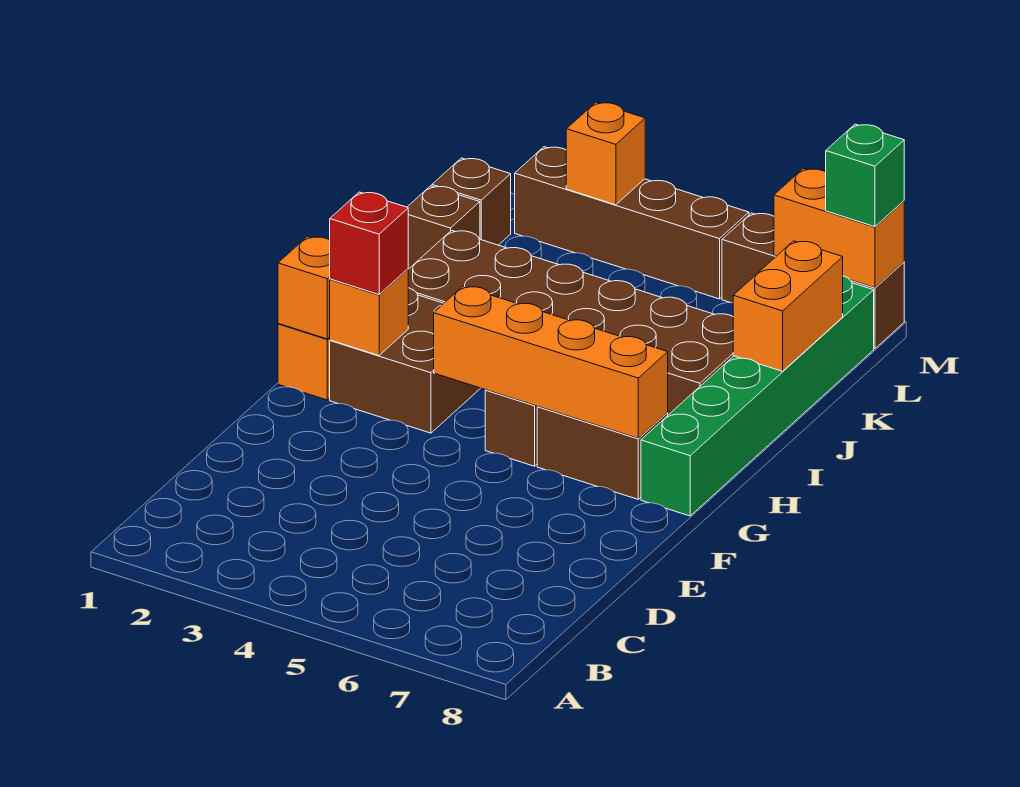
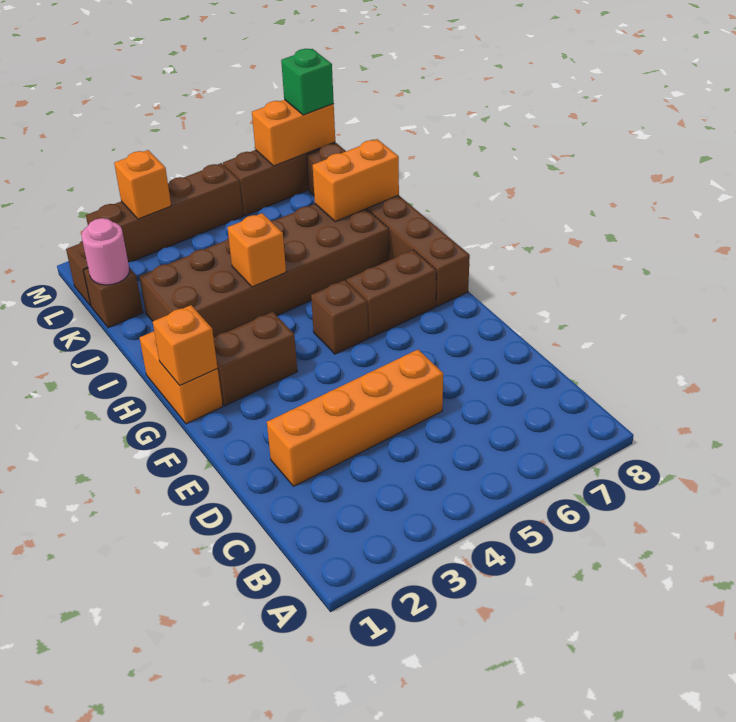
brown 2x2 brick [330,288,480,433] -> brown 1x2 brick [214,312,297,405]
orange 1x1 brick [330,269,408,355] -> orange 1x1 brick moved to [227,213,286,287]
red 1x1 brick [330,192,408,294] -> none
orange 1x4 brick [434,286,668,438] -> orange 1x4 brick moved to [267,350,443,486]
green 1x6 brick [641,276,874,516] -> brown 1x6 brick [307,143,470,306]
orange 1x2 brick [733,241,843,371] -> orange 1x2 brick turned to [313,139,399,222]
none -> pink 1x1 round brick [82,218,129,285]

